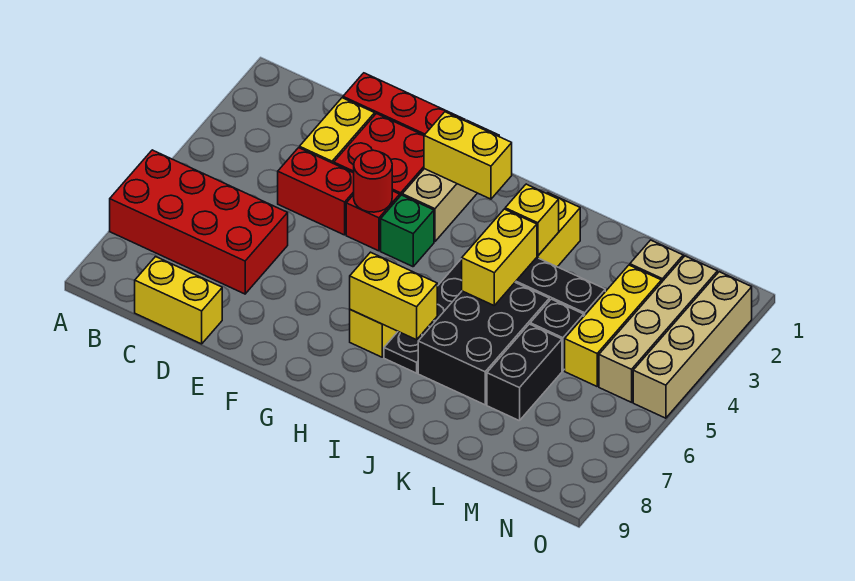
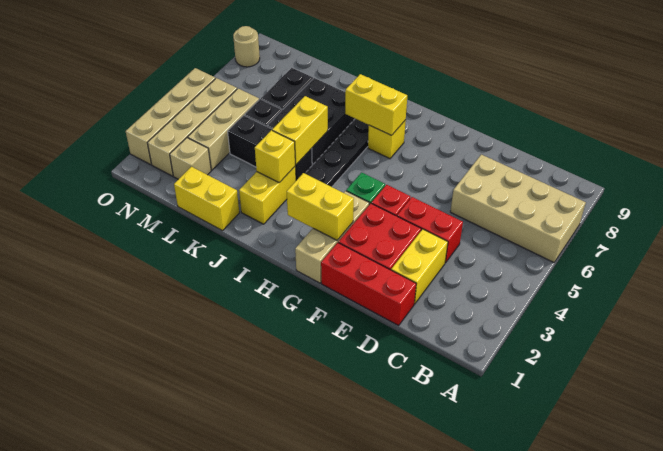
red 2x4 brick [110,150,288,294] -> tan 2x4 brick [450,155,586,262]
yellow 1x2 brick [135,257,222,344] -> yellow 1x2 brick moved to [174,167,239,231]
red 1x1 round brick [354,150,392,212] -> none
yellow 1x3 brick [565,265,661,386] -> tan 1x3 brick [188,89,259,170]
none -> tan 1x1 round brick [233,26,260,67]

